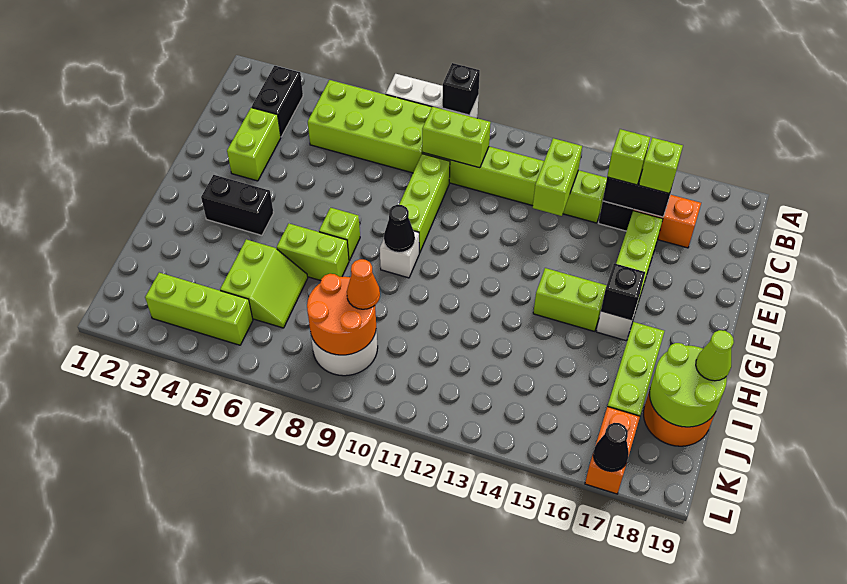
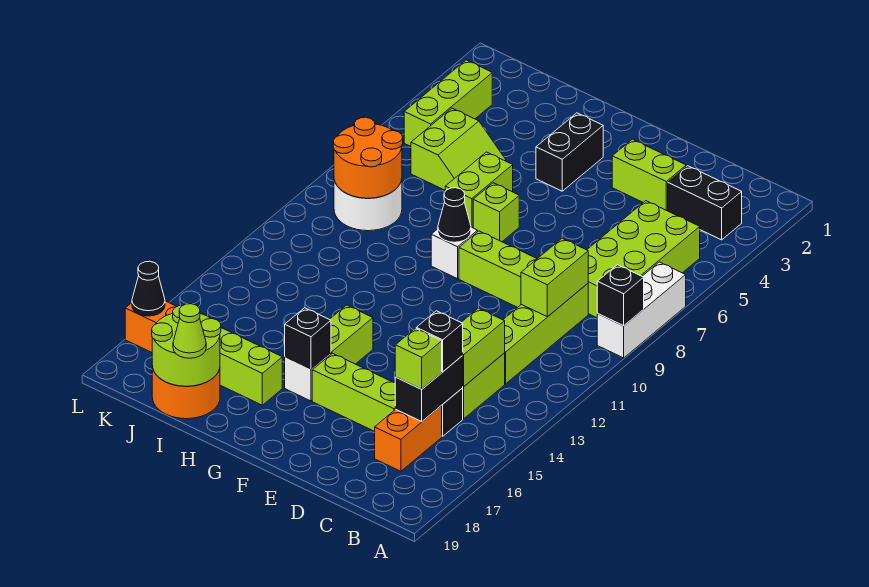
lime 1x2 brick [533,138,582,216] -> lime 1x2 brick turned to [461,308,505,387]
lime 1x1 brick [607,129,650,185] -> black 1x1 brick [416,311,463,372]
lime 2x2 slope [220,239,308,328] -> lime 2x2 slope turned to [411,108,506,190]
orange 1x1 cone [347,259,380,309] -> none

